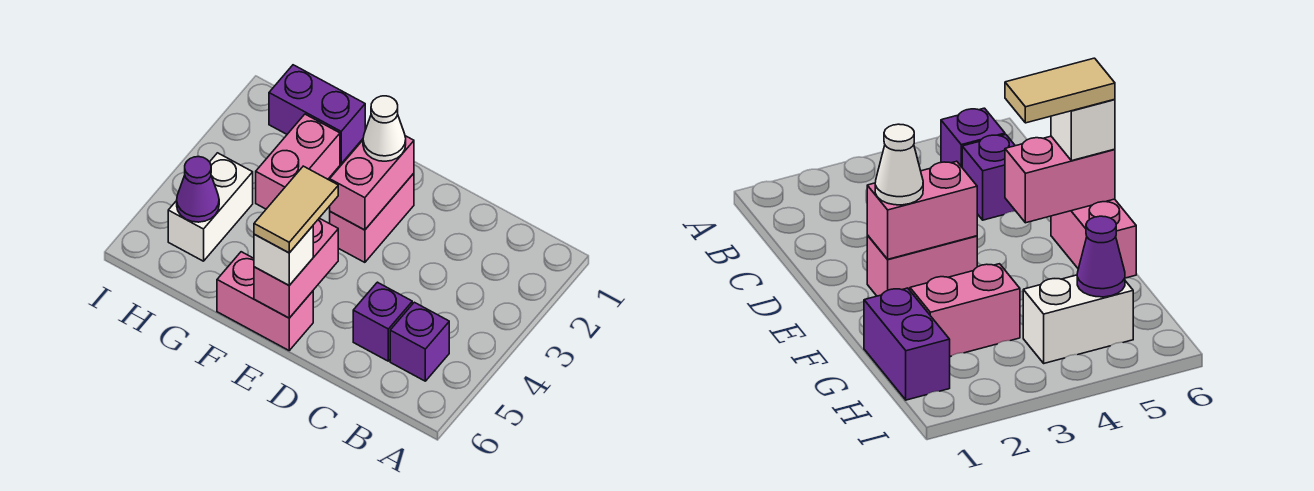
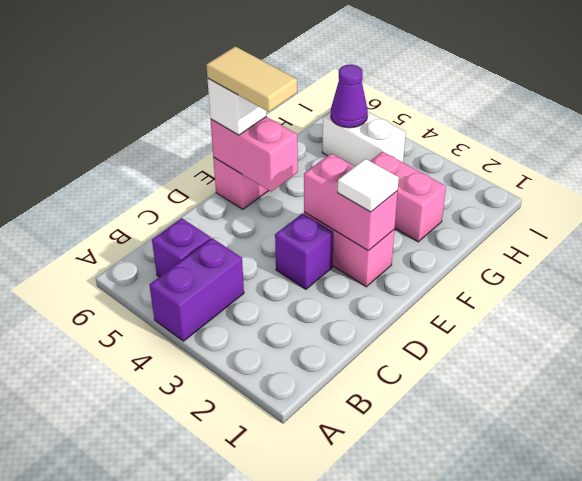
purple 1x1 brick [353,282,412,361] -> purple 1x1 brick moved to [275,213,333,289]
white 1x1 cone [363,96,406,161] -> white 1x1 tile [338,159,399,212]
purple 1x2 brick [269,65,365,164] -> purple 1x2 brick moved to [150,238,244,341]

